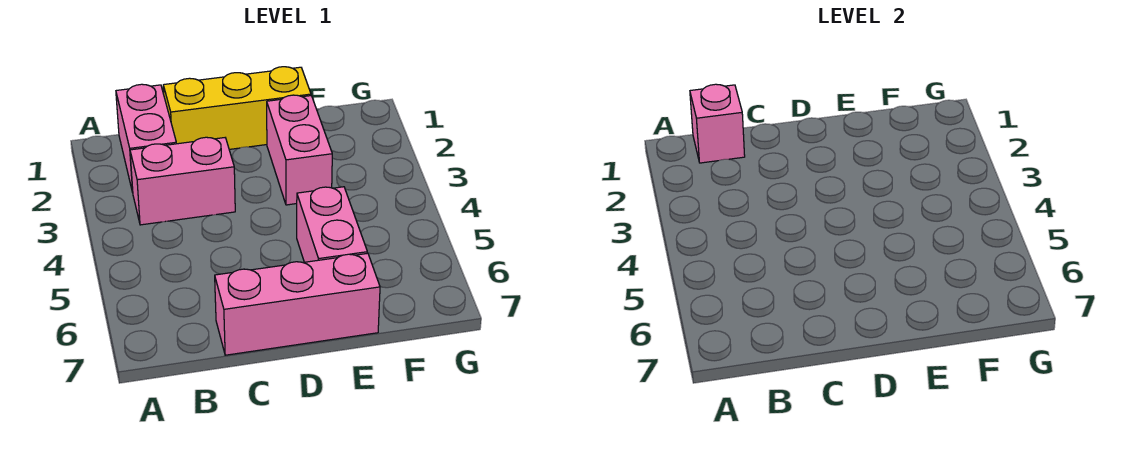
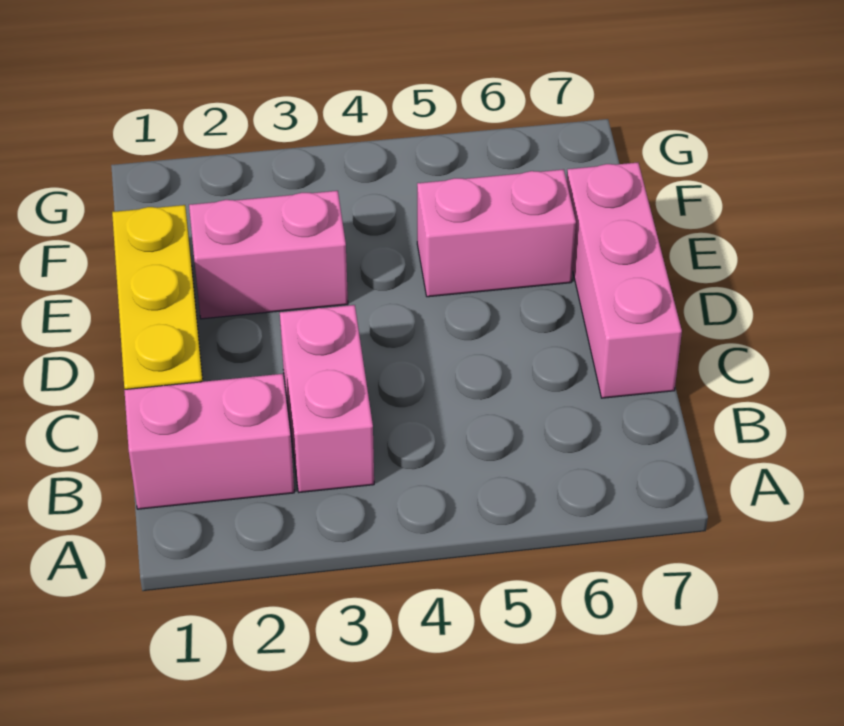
pink 1x1 brick [690,84,745,163] -> none

